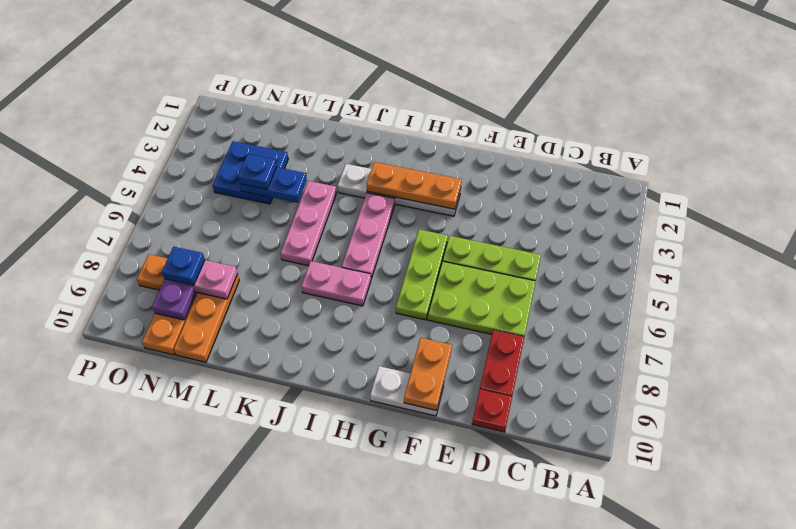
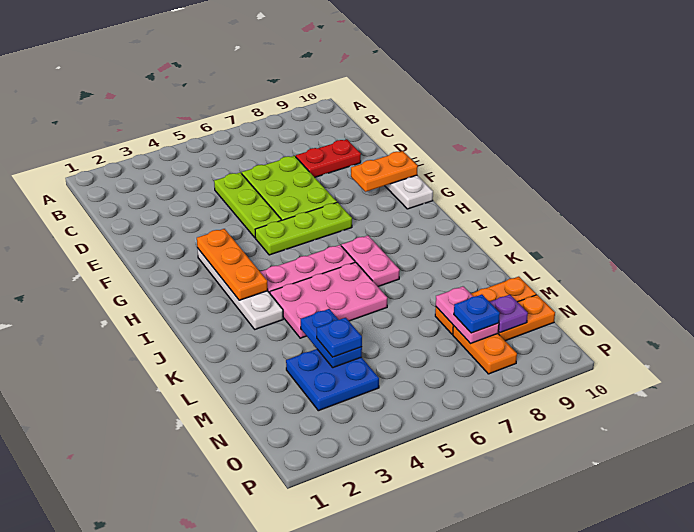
red 1x1 plate [472,389,512,432] -> none
pink 1x3 plate [281,181,336,266] -> pink 2x3 plate [270,262,387,338]

